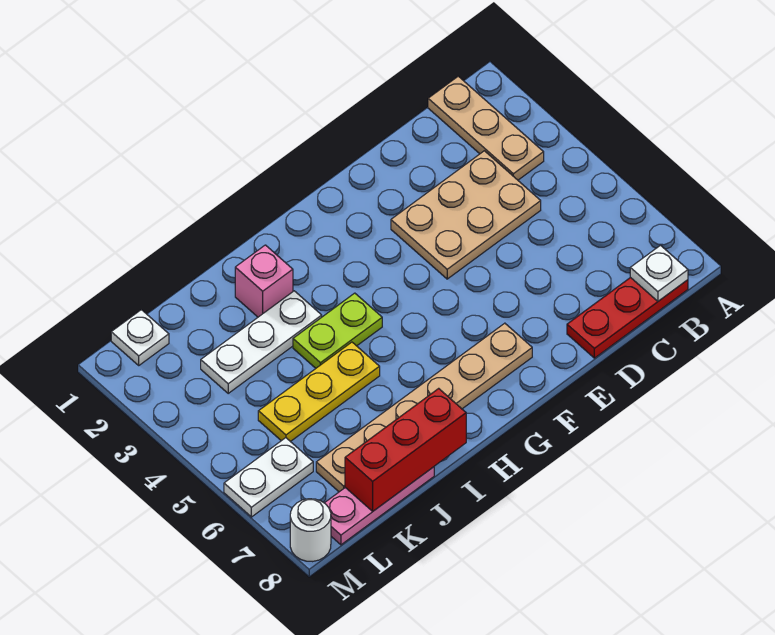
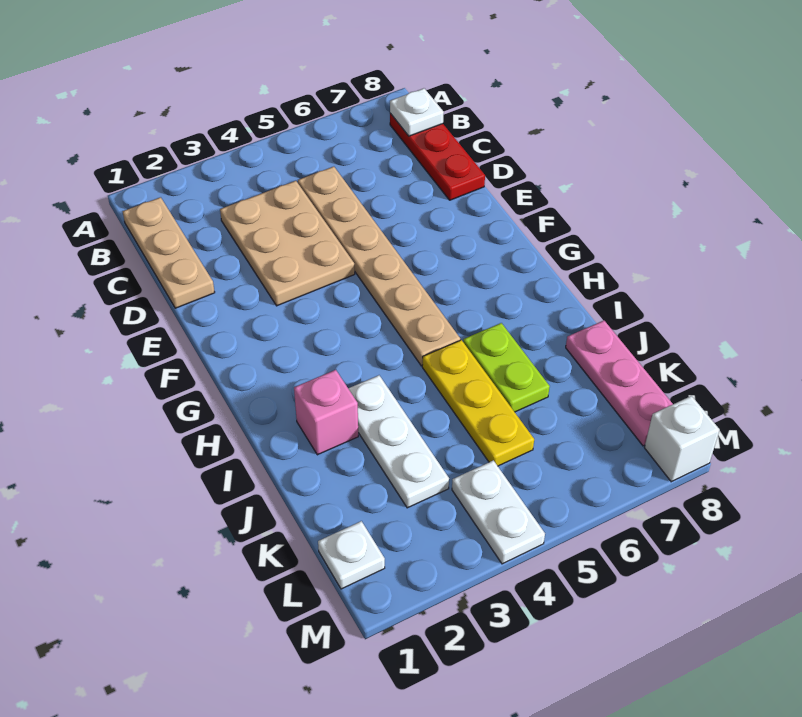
tan 1x3 plate [428,76,544,180] -> tan 1x3 plate turned to [123,197,215,308]
tan 1x6 plate [316,323,532,492] -> tan 1x6 plate moved to [298,167,460,366]
lime 1x2 plate [293,293,382,368] -> lime 1x2 plate moved to [463,323,550,412]
red 1x3 brick [345,388,466,512] -> none
white 1x2 plate [224,438,313,517] -> white 1x2 plate moved to [452,460,545,564]
white 1x1 round brick [290,499,331,562] -> white 1x1 brick [644,396,720,482]

